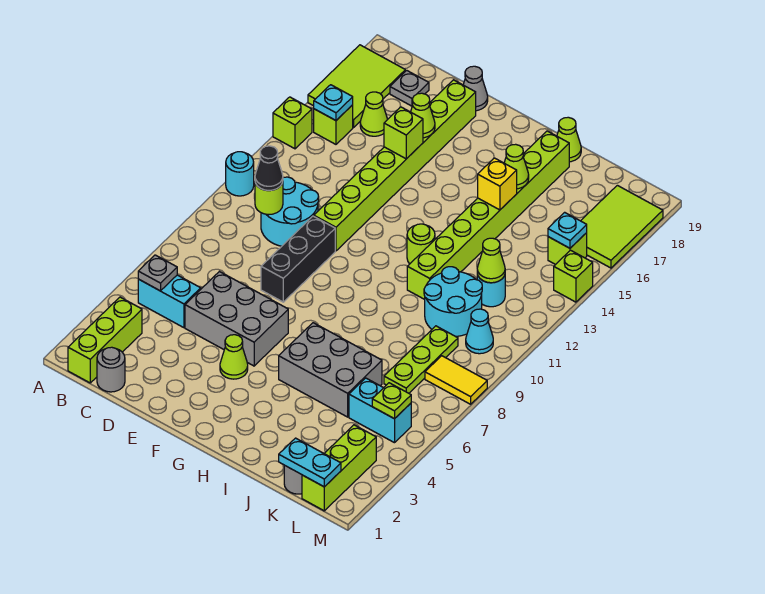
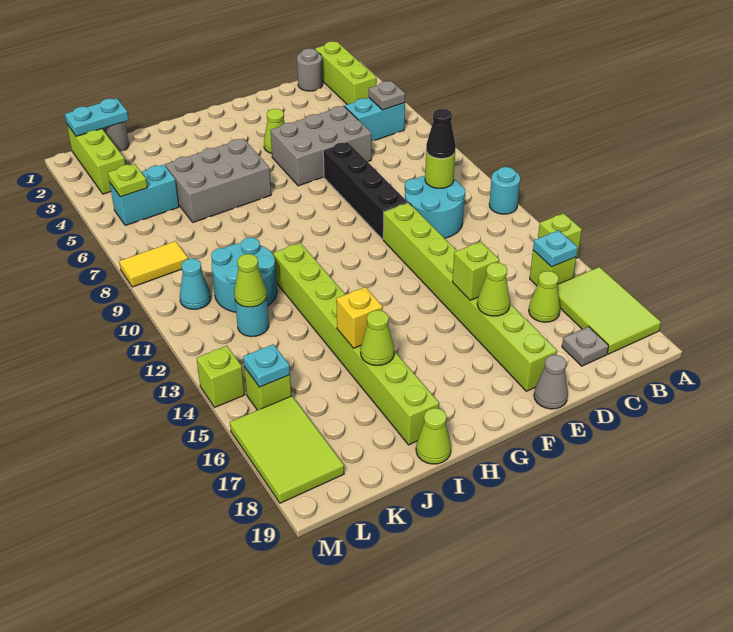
black 1x3 brick [261,216,335,302] -> black 1x4 brick [323,142,408,239]
lime 1x1 round brick [407,224,435,264] -> none
lime 1x3 plate [384,326,458,393] -> none

